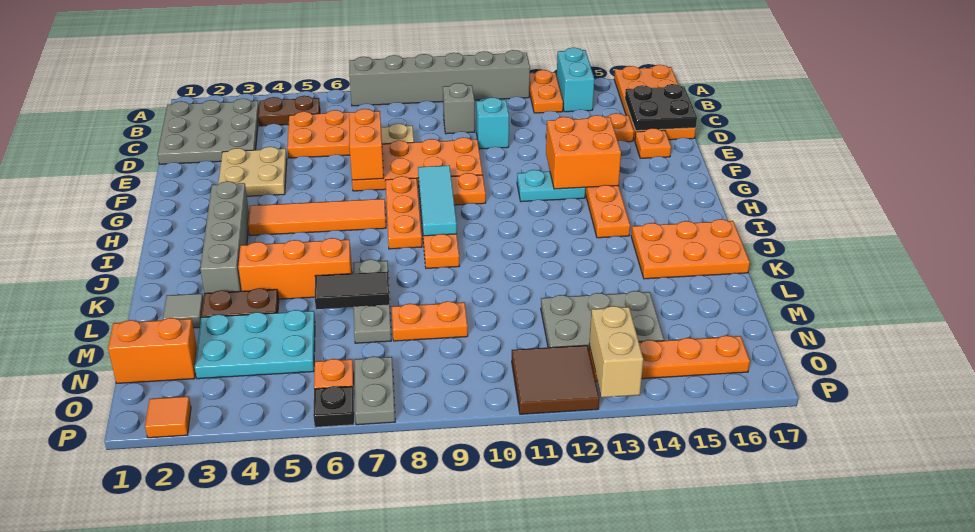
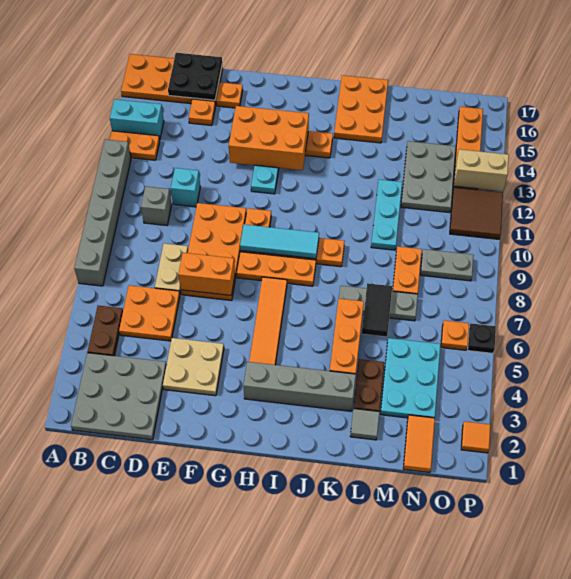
orange 2x2 brick [546,115,621,189] -> orange 2x3 brick [229,106,309,170]
none -> cyan 1x3 plate [371,180,402,250]
orange 1x2 brick [108,318,197,383] -> orange 1x2 tile [403,415,435,473]
grey 1x2 plate [354,356,395,425] -> grey 1x2 plate moved to [420,249,474,281]

